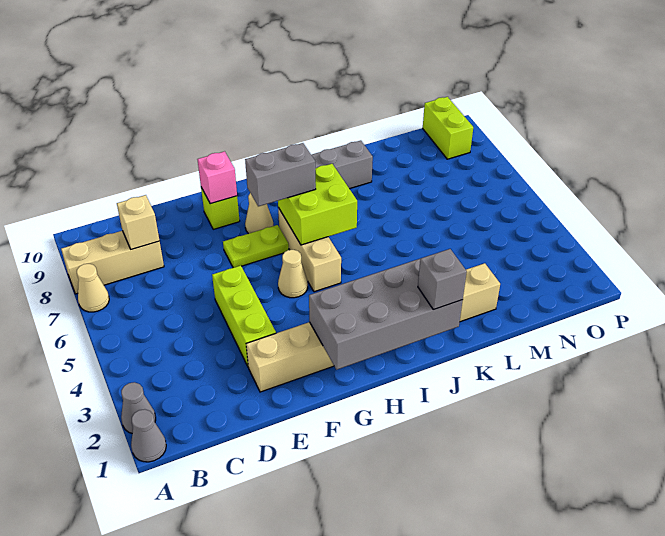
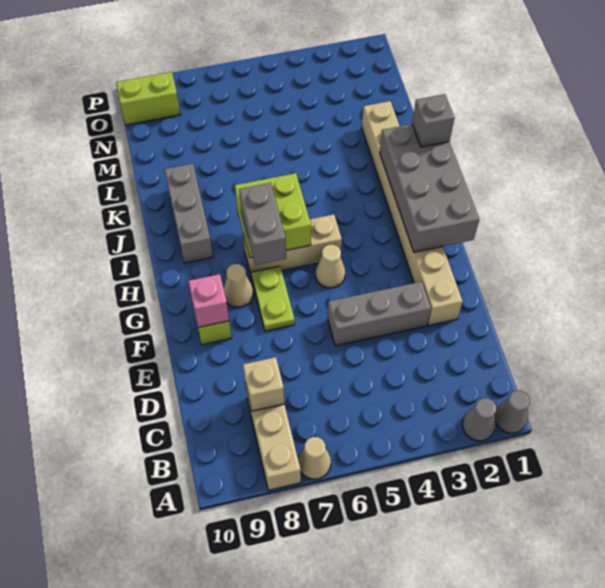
lime 1x3 brick [212,266,276,366] -> grey 1x3 brick [328,282,431,346]

